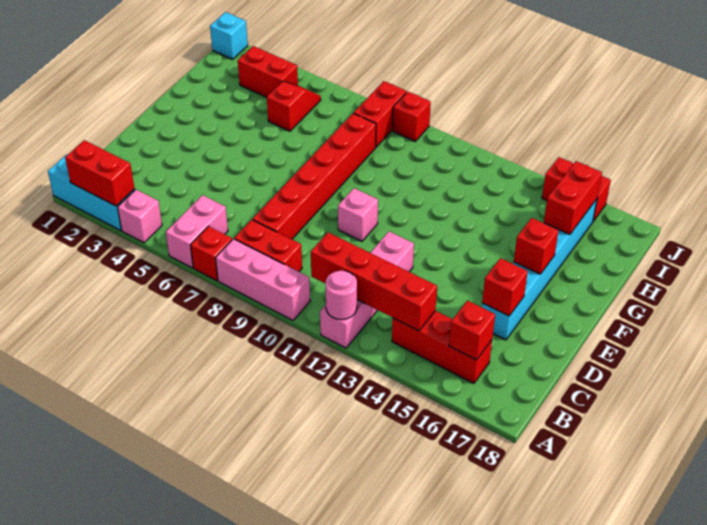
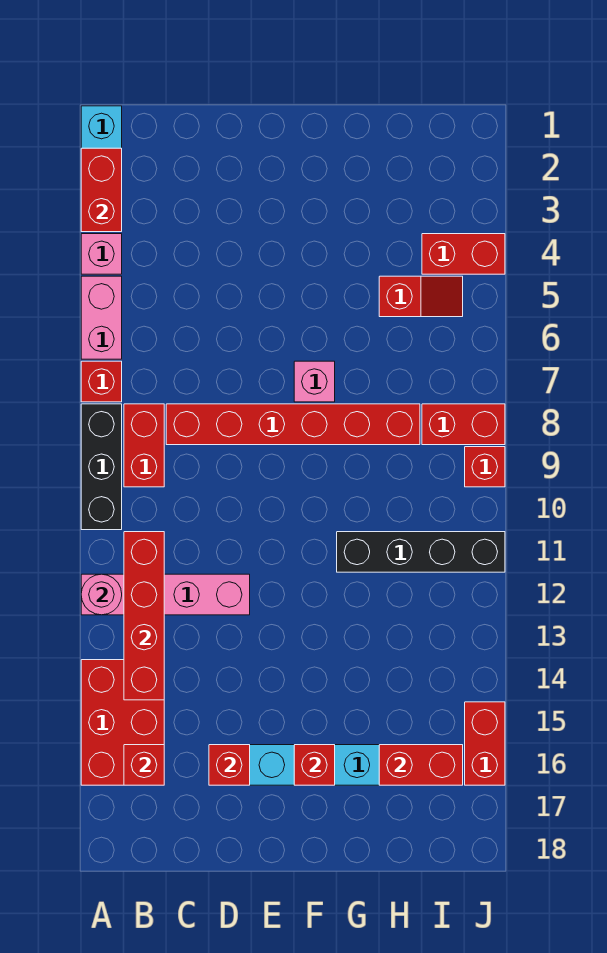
pink 1x2 brick [166,195,228,268] -> pink 1x2 brick turned to [81,276,122,359]
pink 1x3 brick [216,239,310,320] -> black 1x3 brick [81,404,122,530]
red 1x3 brick [392,311,492,383] -> red 2x3 brick [81,660,164,785]
pink 1x1 brick [338,188,378,241] -> pink 1x1 brick moved to [294,361,335,402]
none -> black 1x4 brick [337,532,505,572]
red 1x2 brick [238,46,298,97] -> red 1x2 brick turned to [422,234,505,274]
cyan 1x1 brick [210,12,248,59] -> none

